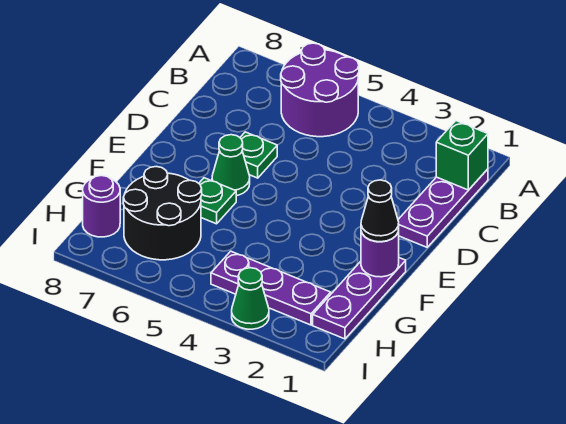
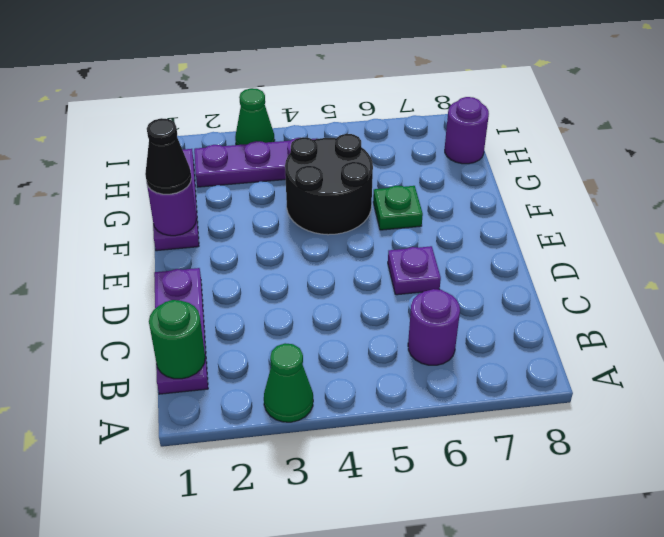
purple 2x2 round brick [281,43,359,137] -> purple 1x1 round brick [408,289,460,365]
green 1x1 brick [436,121,488,190] -> green 1x1 round brick [149,300,205,379]
green 1x1 plate [240,132,277,178] -> purple 1x1 plate [388,246,441,295]
green 1x1 cone [212,135,250,196] -> green 1x1 cone moved to [264,343,313,422]
black 2x2 round brick [123,167,202,260] -> black 2x2 round brick moved to [285,134,373,235]

